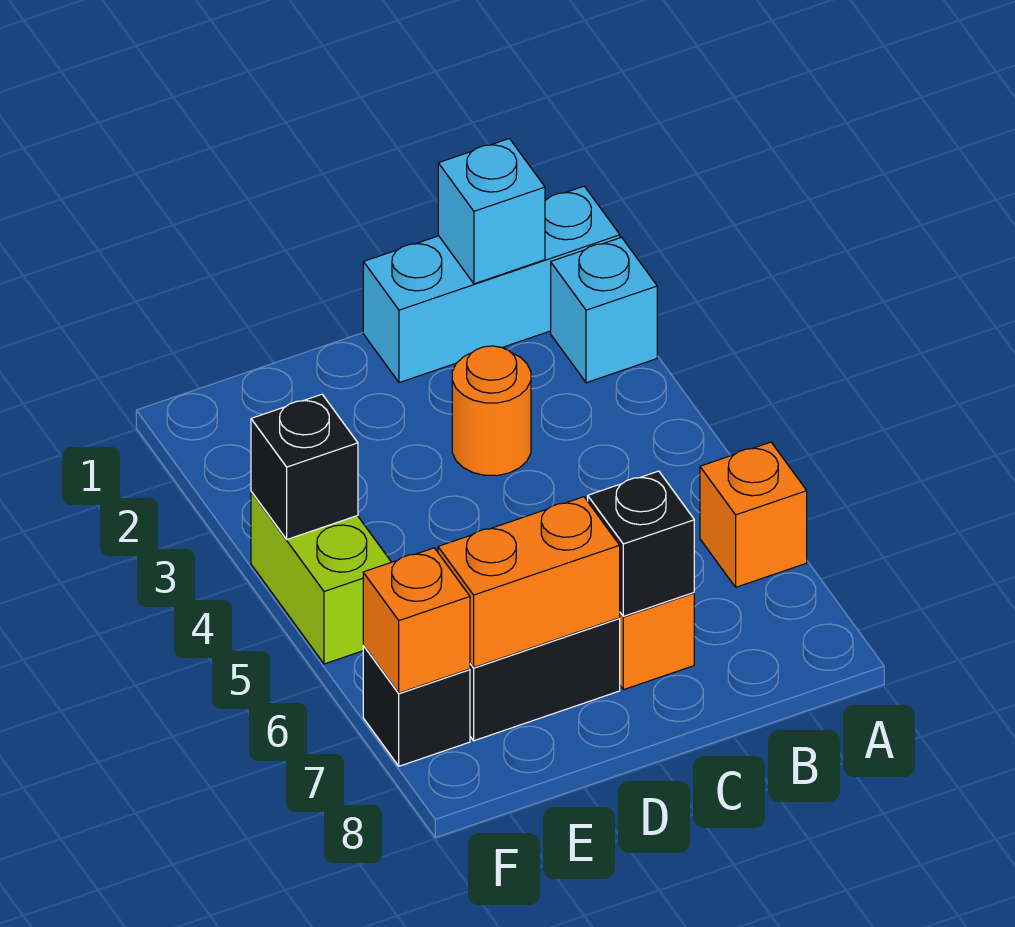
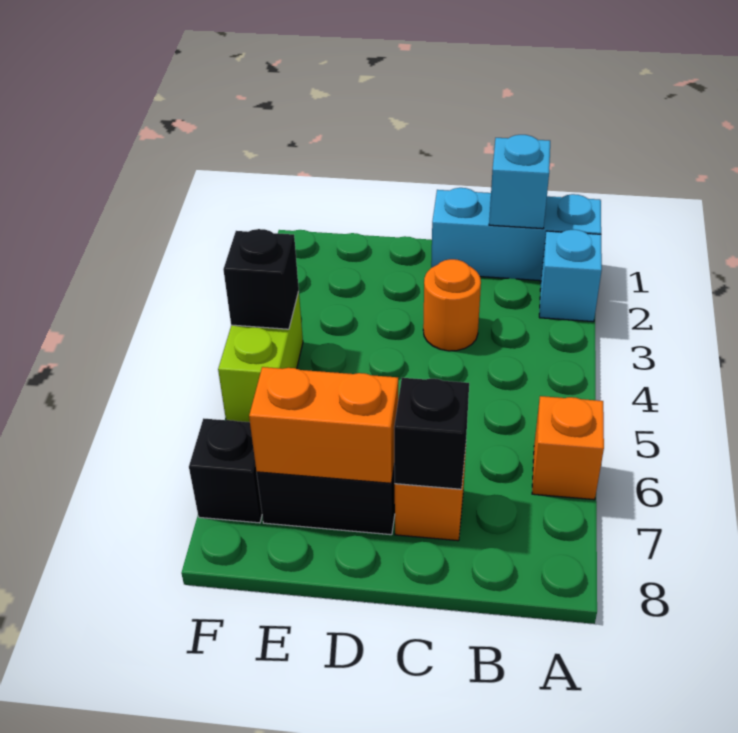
orange 1x1 brick [363,548,470,693] -> none

